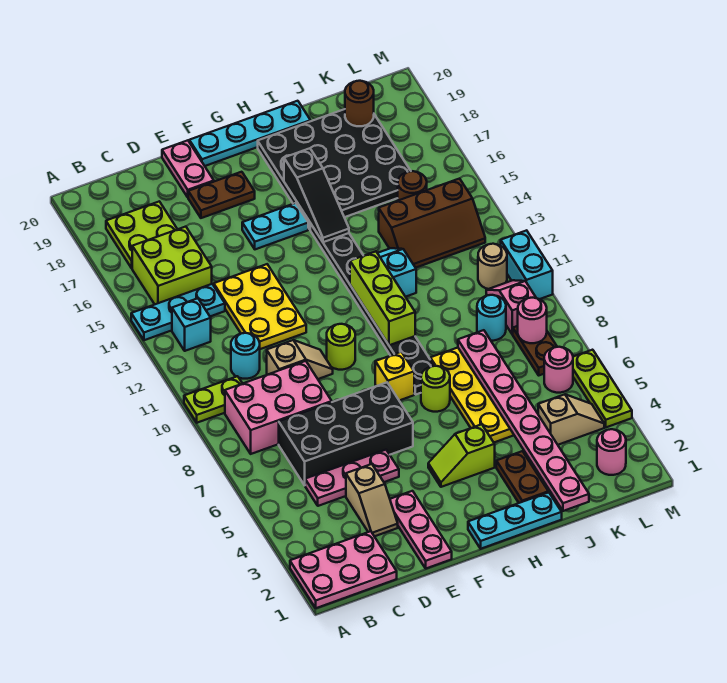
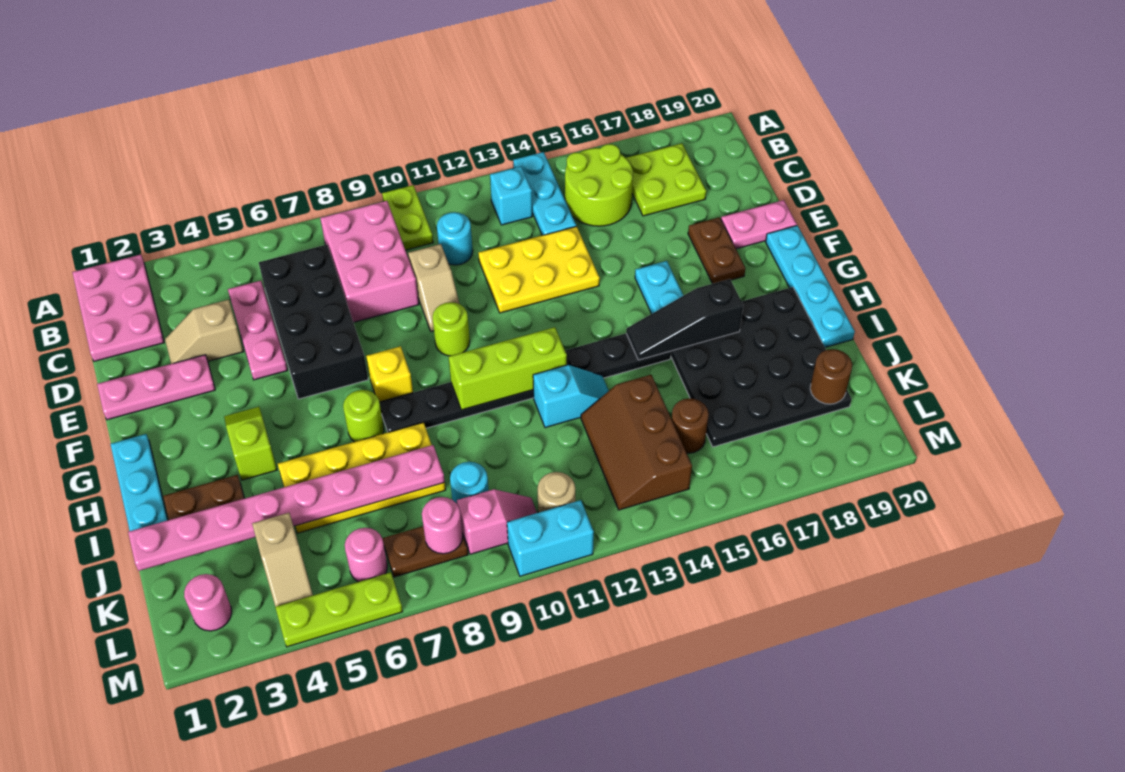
lime 2x2 brick [132,227,212,304] -> lime 2x2 round brick [565,144,633,226]

